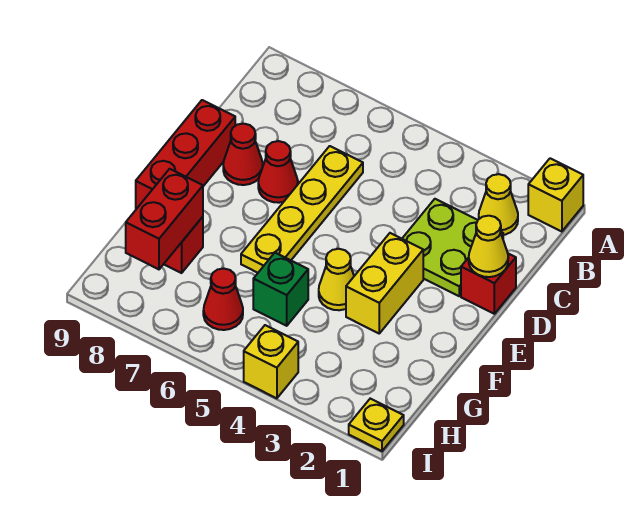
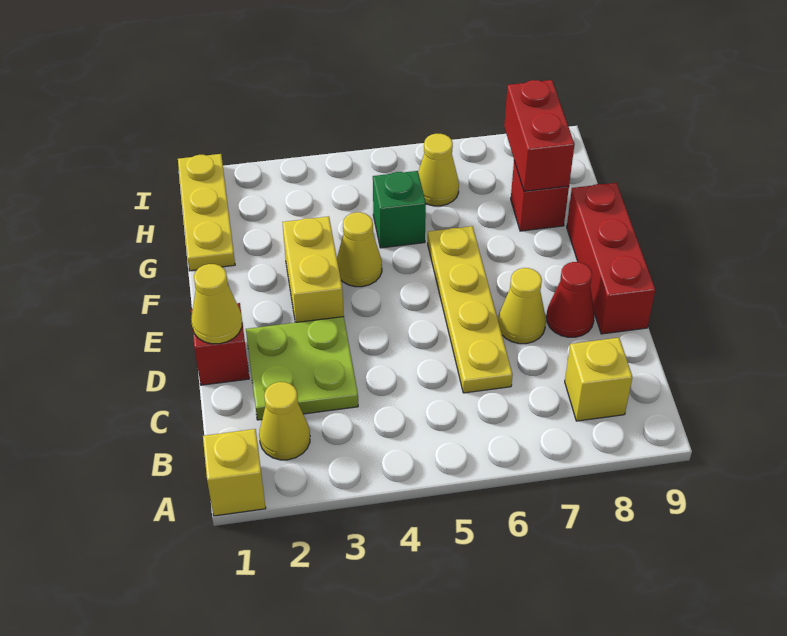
red 1x1 cone [258,141,298,203] -> yellow 1x1 cone [498,268,546,344]
red 1x1 cone [203,268,243,330] -> yellow 1x1 cone [418,134,459,206]
yellow 1x1 plate [349,399,404,451] -> yellow 1x3 plate [178,154,235,271]
yellow 1x1 brick [244,325,298,398] -> yellow 1x1 brick moved to [565,338,633,421]

